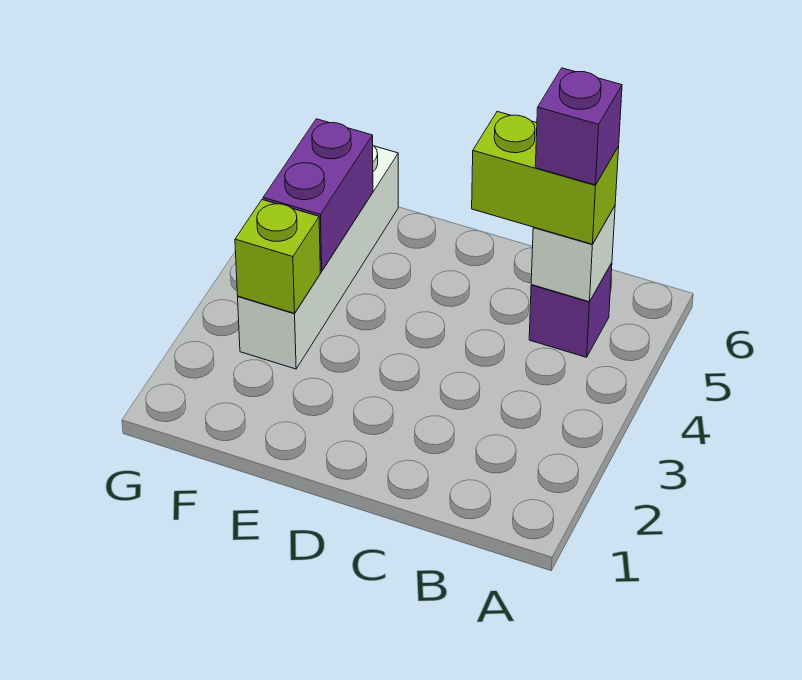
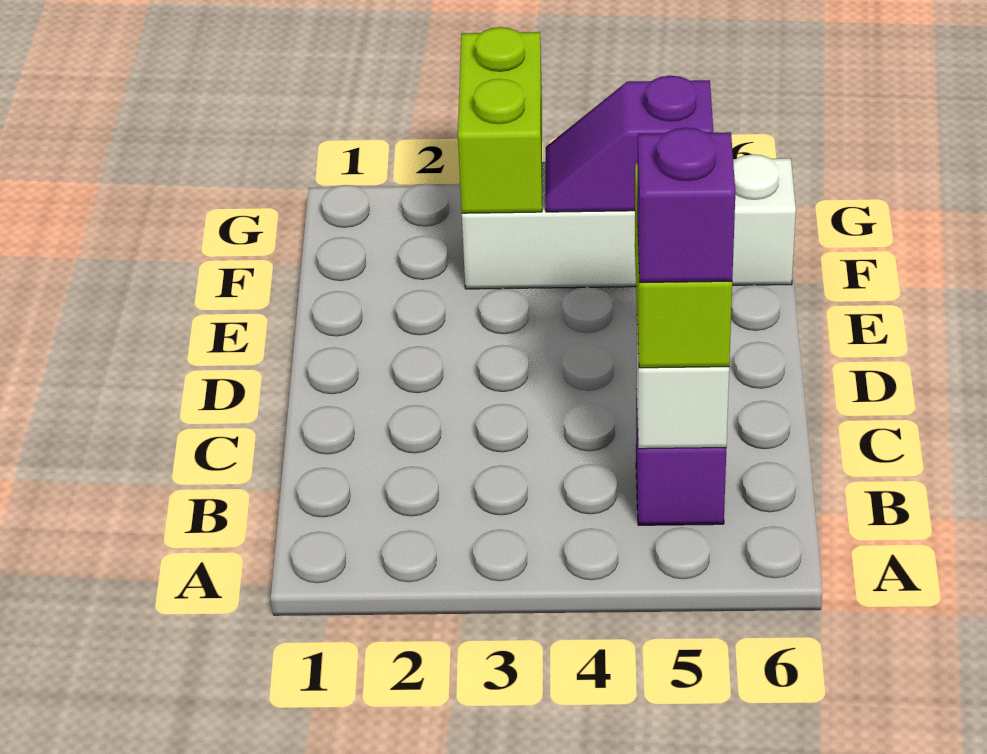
lime 1x1 brick [235,200,320,313] -> lime 1x2 brick [458,27,542,213]
purple 1x2 brick [263,119,373,271] -> purple 1x2 slope [546,76,713,212]

